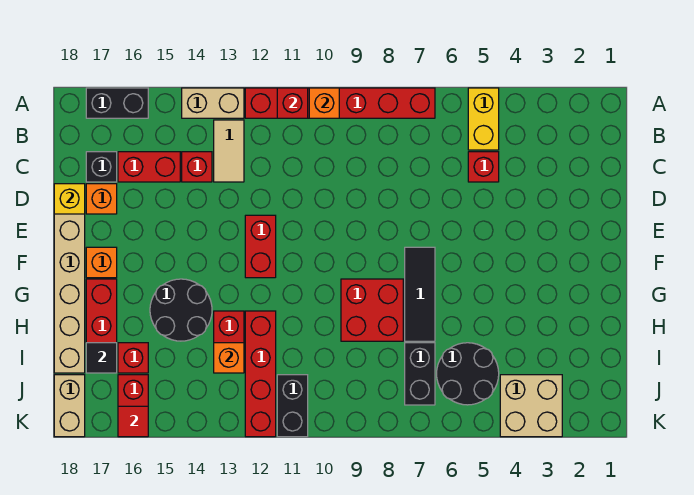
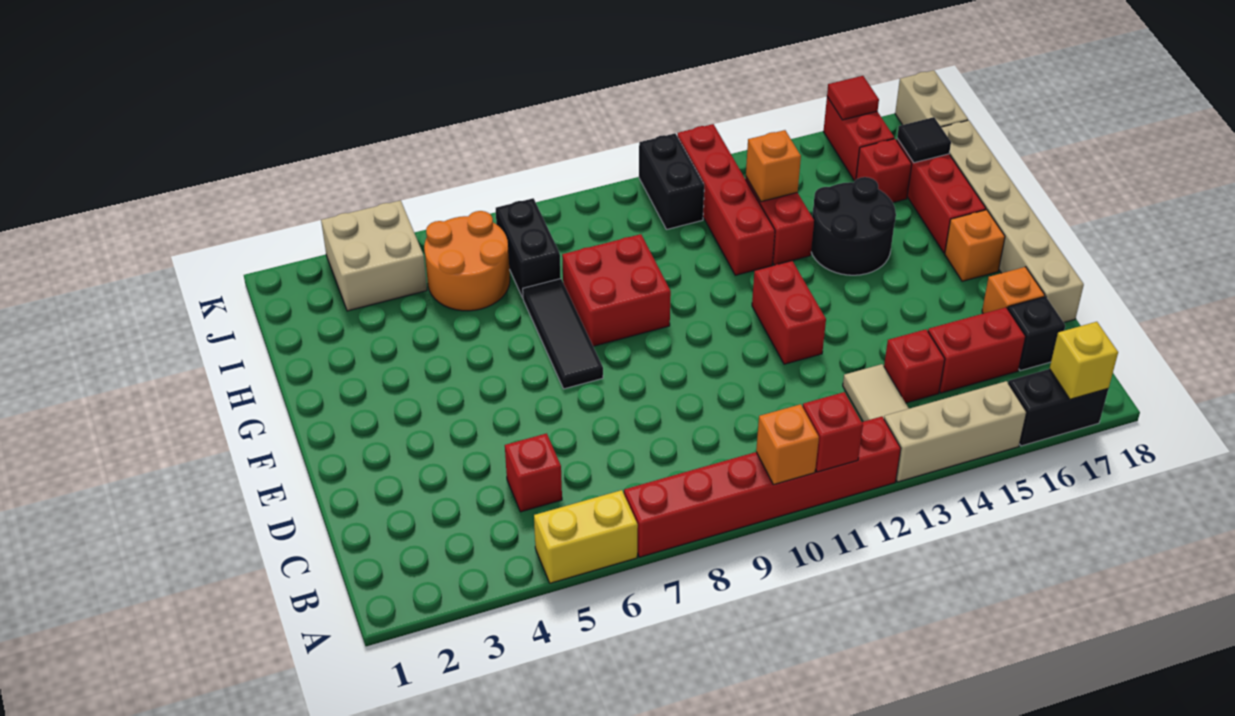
yellow 1x2 brick [468,88,499,150] -> yellow 1x2 brick turned to [534,490,638,583]
tan 1x2 brick [182,88,244,118] -> tan 1x3 brick [884,381,1027,482]
yellow 1x1 brick [54,184,85,214] -> yellow 1x1 brick moved to [1050,322,1118,399]
black 2x2 round brick [437,343,499,405] -> orange 2x2 round brick [424,211,510,311]

